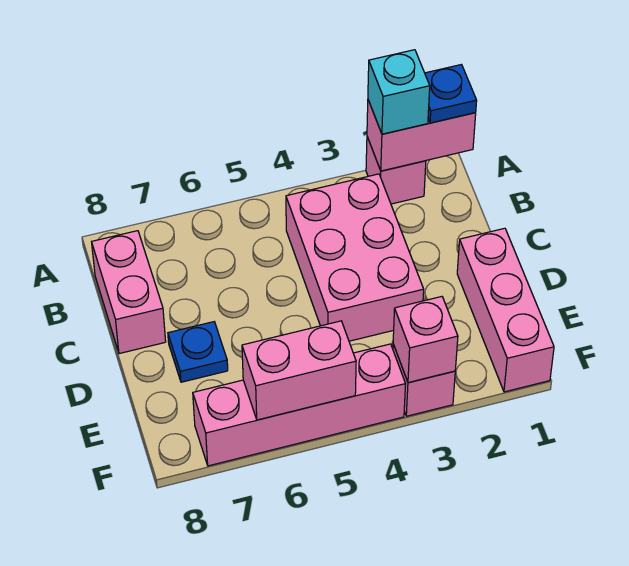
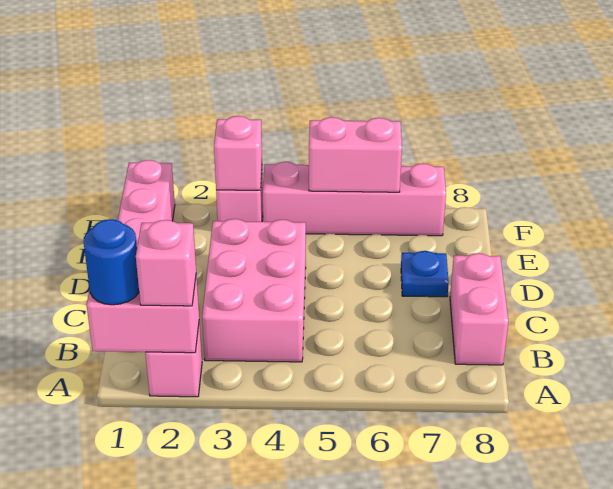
blue 1x1 plate [425,65,477,123] -> blue 1x1 round brick [84,219,139,305]
cyan 1x1 brick [368,50,430,134] -> pink 1x1 brick [136,220,196,306]

